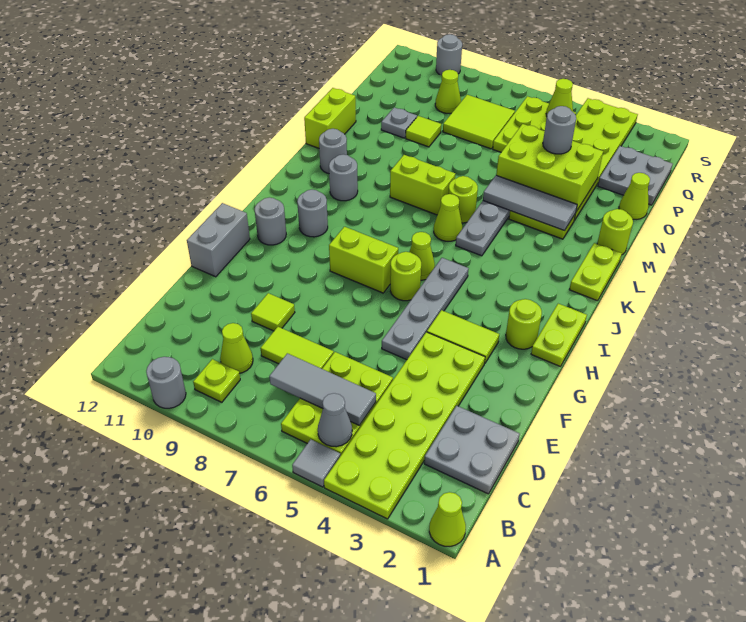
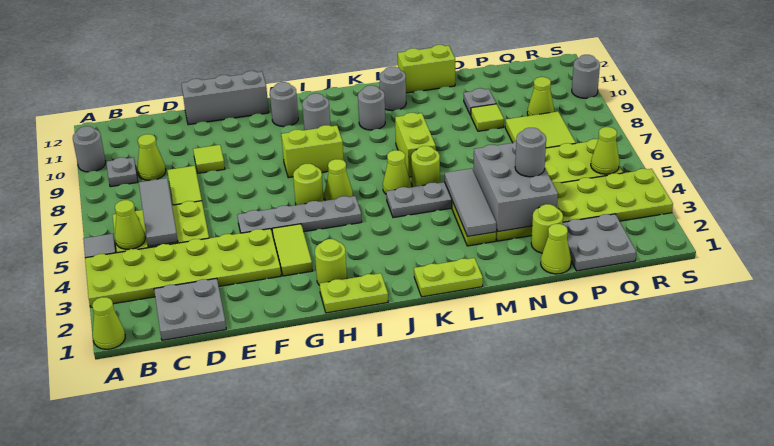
grey 1x1 cone [318,393,352,447] -> lime 1x1 cone [115,200,145,249]
lime 1x1 plate [193,359,240,402] -> grey 1x1 plate [106,157,138,187]
grey 1x2 brick [187,203,250,277] -> grey 1x3 brick [181,71,269,125]
lime 1x2 brick [329,227,398,293] -> lime 1x2 brick turned to [281,125,344,178]
lime 1x1 round brick [597,209,633,255] -> lime 1x1 round brick moved to [531,204,563,253]
lime 2x3 brick [496,124,603,212] -> grey 2x3 brick [474,141,558,232]

